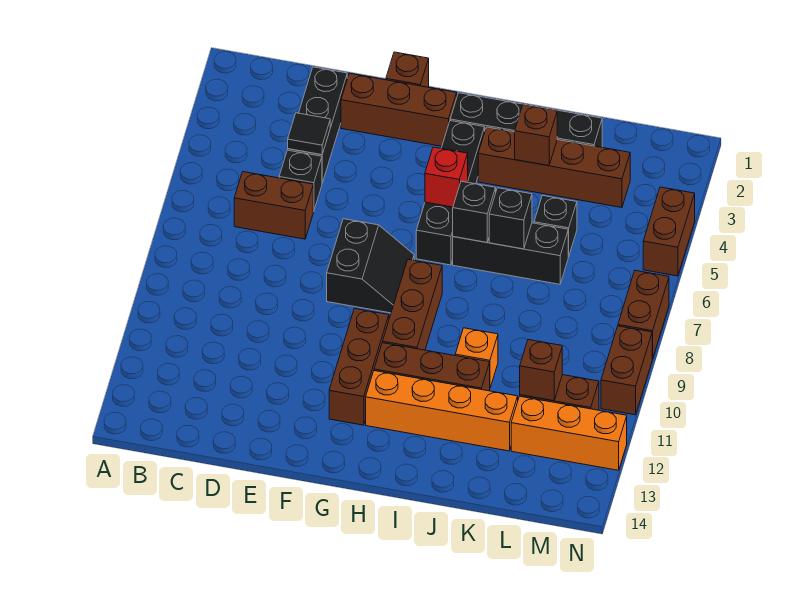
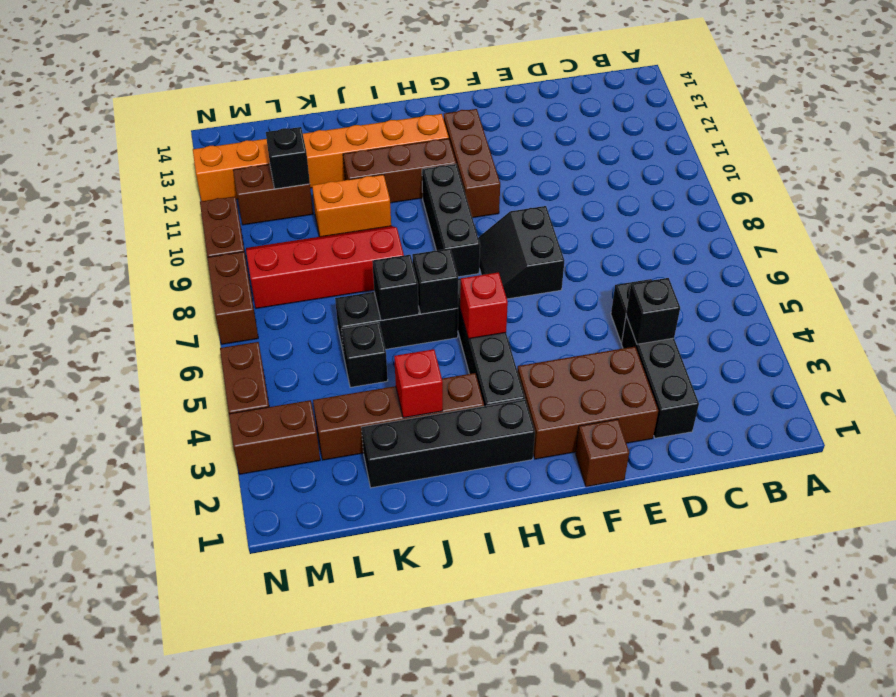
brown 1x2 brick [234,172,313,239] -> brown 1x2 brick moved to [229,400,320,474]
black 1x1 tile [288,113,330,155] -> black 1x1 brick [626,278,680,344]
brown 1x3 brick [341,73,457,146] -> brown 2x3 brick [517,347,658,459]
brown 1x3 brick [383,260,442,350] -> black 1x3 brick [422,164,480,277]
brown 1x1 brick [515,104,557,166] -> red 1x1 brick [394,349,443,418]
none -> red 2x4 slope [246,226,404,308]
orange 1x1 brick [455,328,498,388] -> orange 1x2 brick [312,175,391,237]
brown 1x1 brick [520,340,562,401] -> black 1x1 brick [266,127,310,189]

